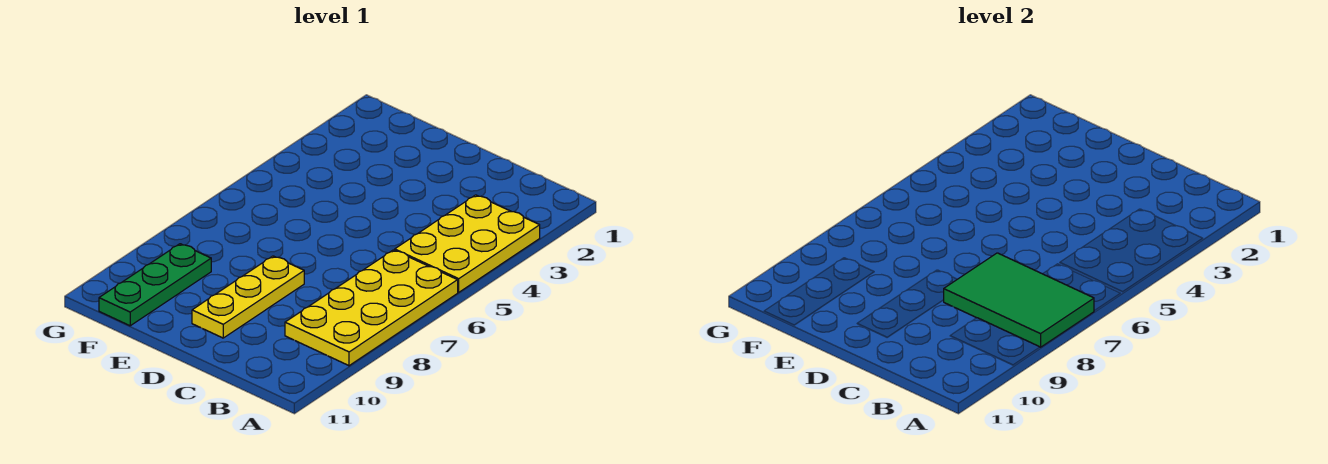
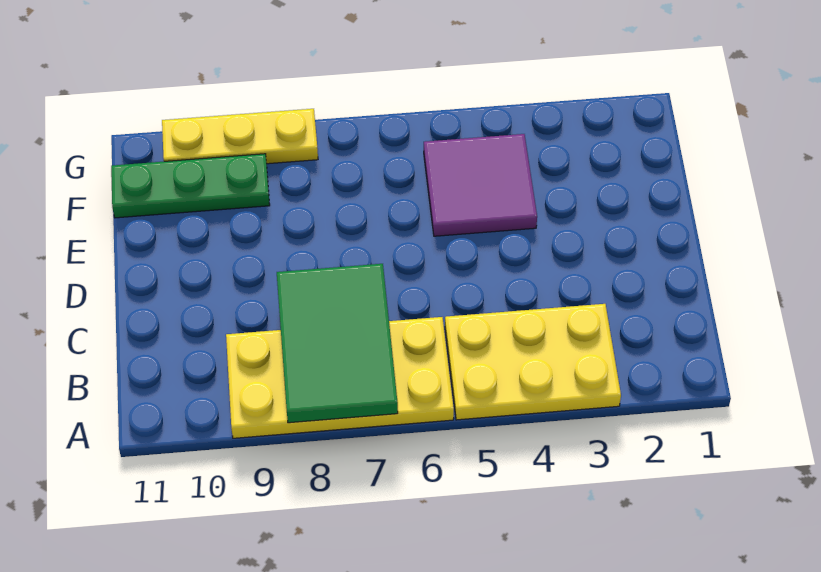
yellow 1x3 plate [192,256,304,338] -> yellow 1x3 plate moved to [162,109,318,164]
none -> purple 2x2 tile [424,134,537,236]

